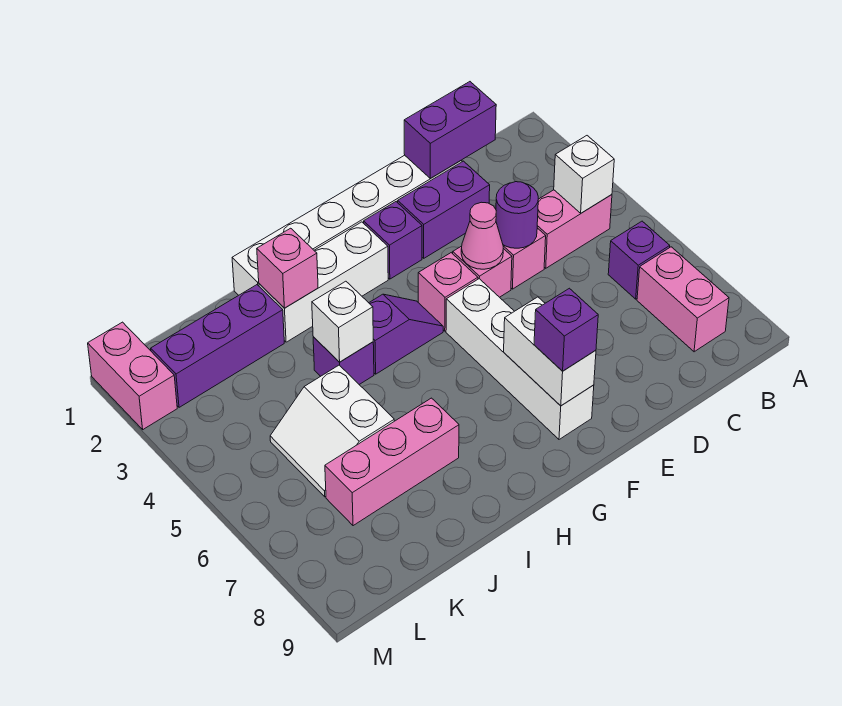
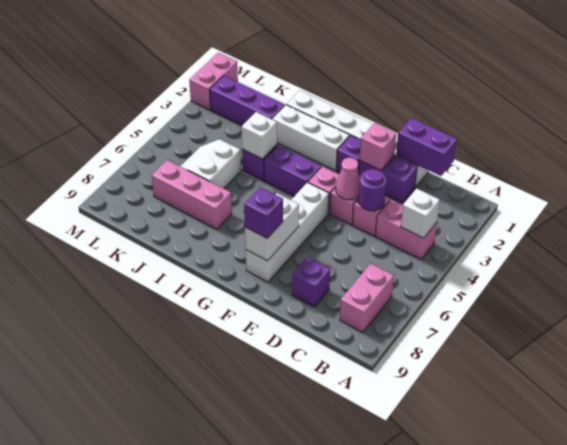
purple 1x1 brick [608,221,670,299] -> purple 1x1 brick moved to [292,257,330,307]
purple 1x2 slope [369,294,443,374] -> purple 1x2 brick [264,145,321,196]
pink 1x1 brick [257,228,318,308] -> pink 1x1 brick moved to [360,123,396,170]

